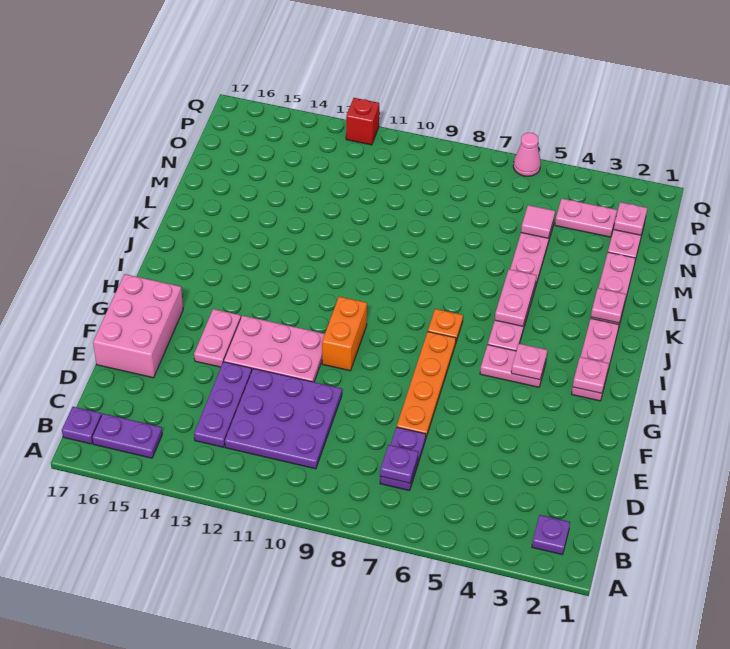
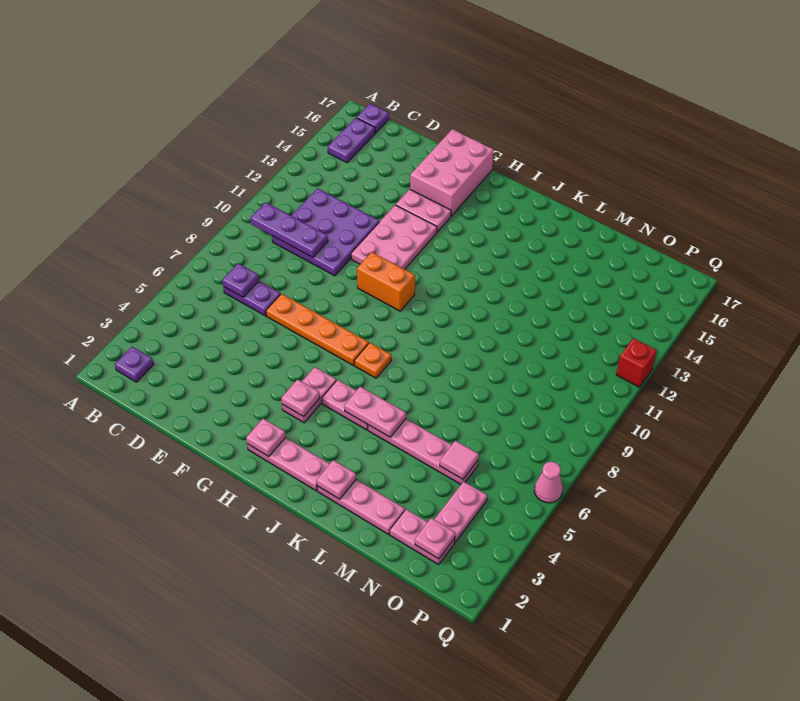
purple 1x3 plate [194,362,252,447] -> purple 1x3 plate moved to [251,202,328,258]
pink 2x3 brick [93,274,183,378] -> pink 2x3 brick turned to [410,129,494,216]

